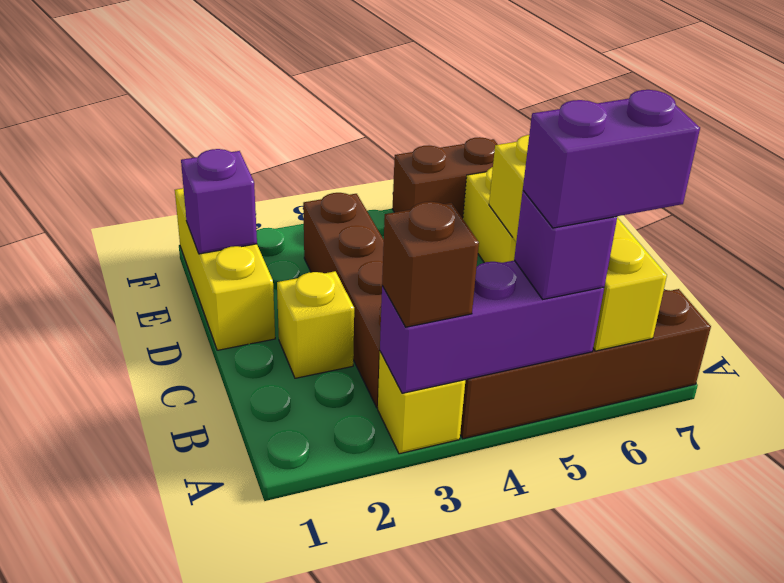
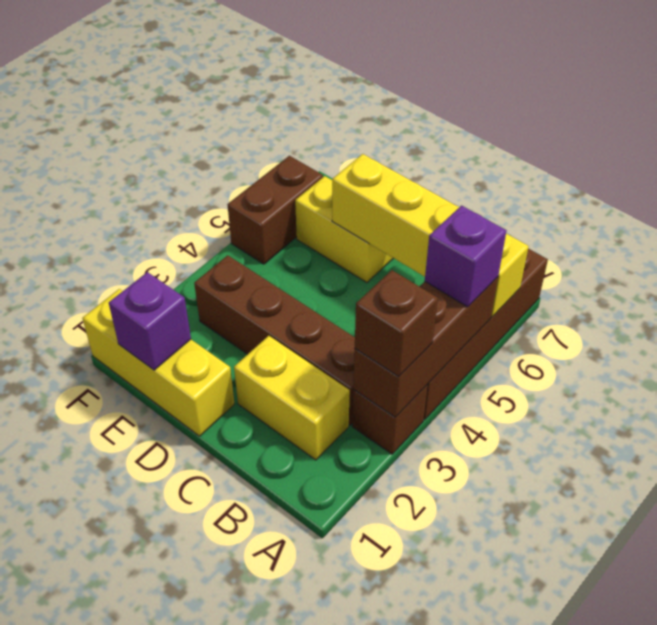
yellow 1x1 brick [378,352,465,454] -> brown 1x1 brick [352,385,427,454]
purple 1x3 brick [380,260,604,393] -> brown 1x3 brick [353,277,498,417]
purple 1x2 brick [523,90,700,228] -> none
yellow 1x1 brick [277,271,354,378] -> yellow 1x2 brick [234,336,350,460]

